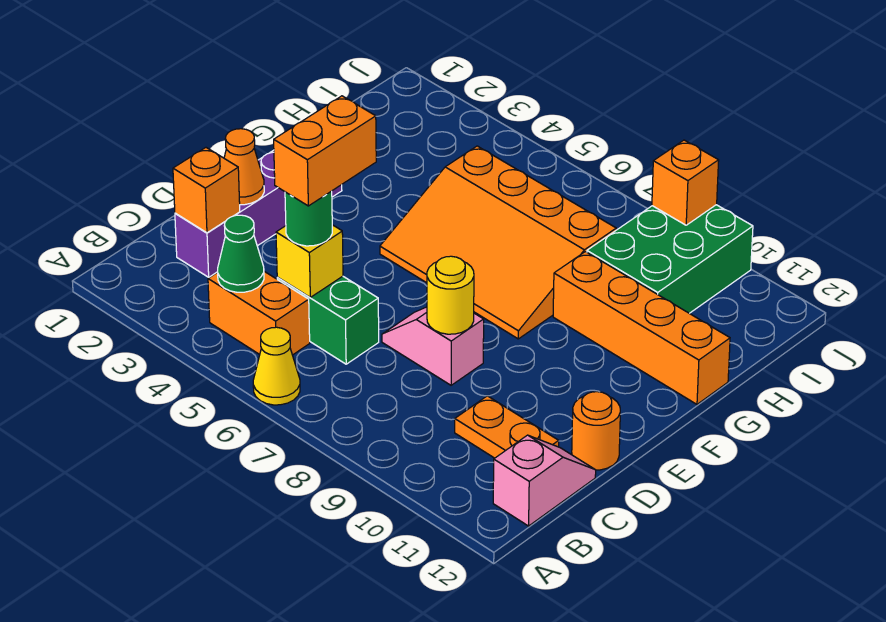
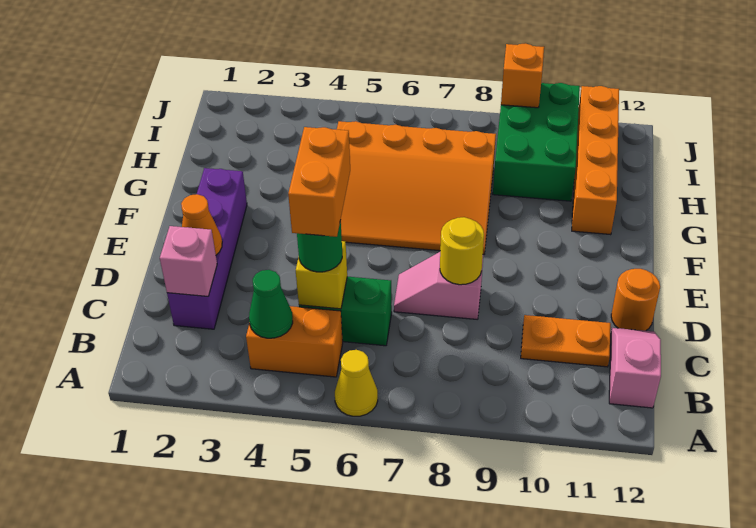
orange 1x1 brick [173,148,240,233] -> pink 1x1 brick [160,226,217,296]
orange 1x4 brick [553,252,730,404] -> orange 1x4 brick turned to [572,86,619,235]

